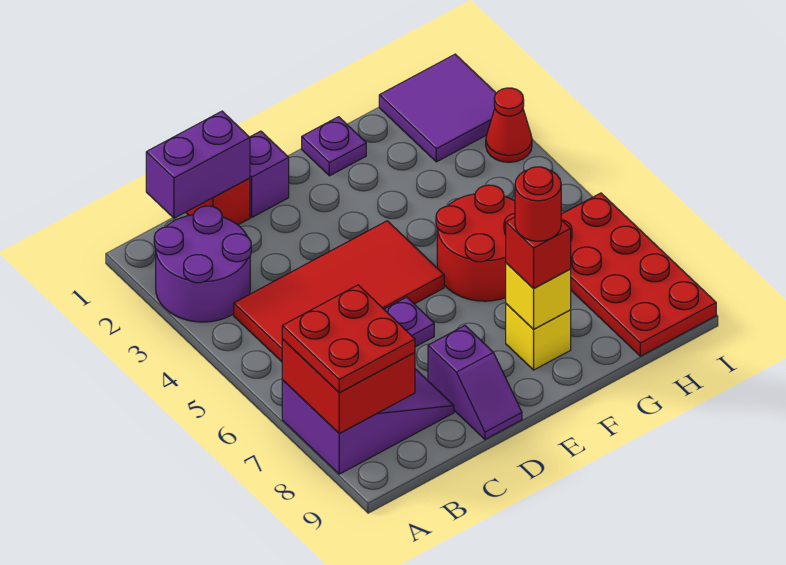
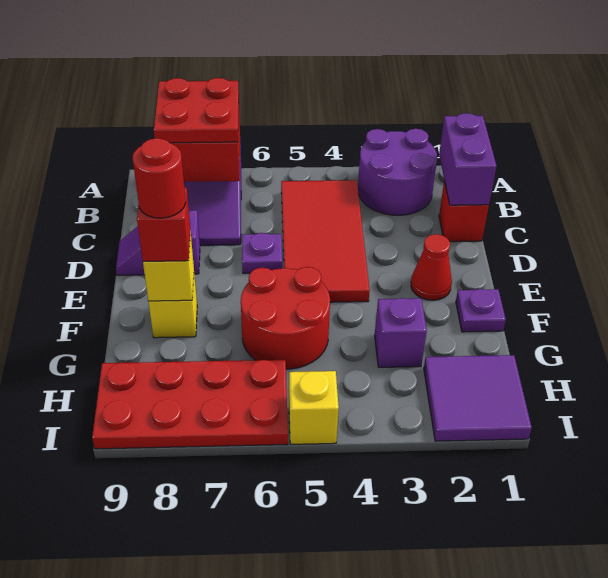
purple 1x1 brick [250,131,289,217] -> purple 1x1 brick moved to [375,298,427,367]
red 1x1 cone [486,88,532,162] -> red 1x1 cone moved to [411,234,452,300]
none -> yellow 1x1 brick [289,371,339,444]

